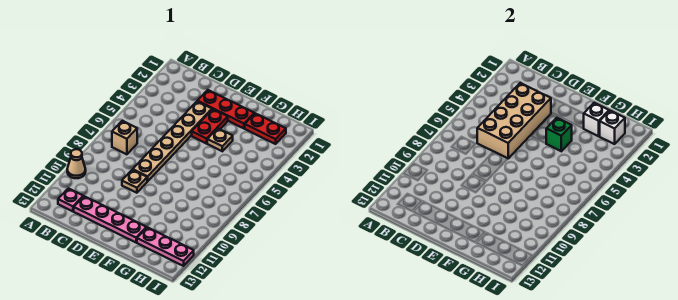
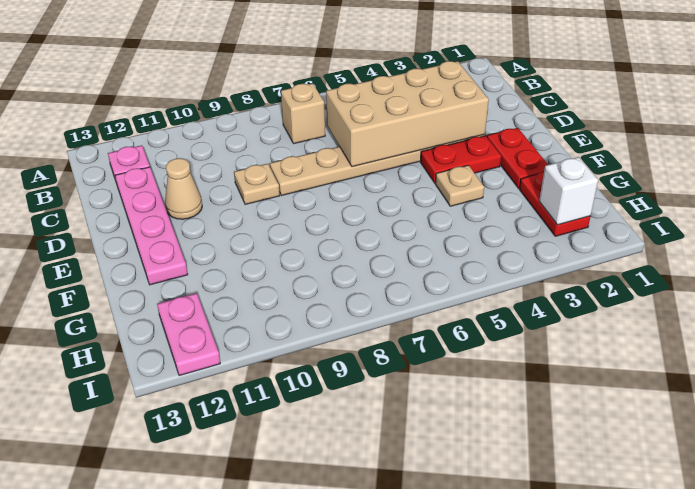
tan 1x1 cone [67,149,86,178] -> tan 1x1 cone moved to [165,158,202,219]
red 1x3 plate [198,90,254,128] -> red 1x2 plate [487,128,548,188]
green 1x1 brick [546,118,572,151] -> none
white 1x1 brick [584,103,609,136] -> none
pink 1x3 plate [137,227,194,266] -> pink 1x2 plate [157,293,220,376]

